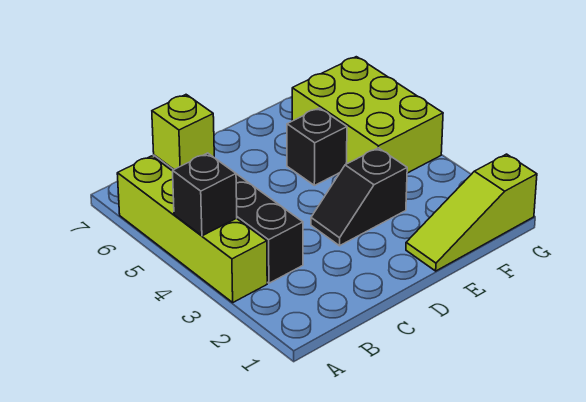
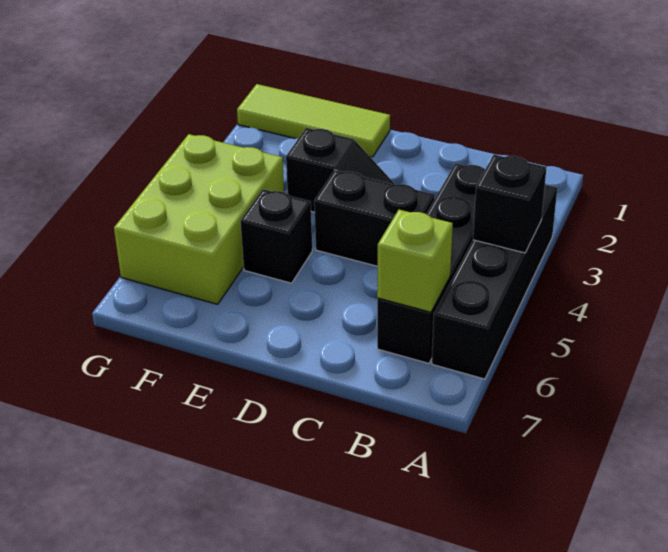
lime 1x4 brick [117,156,267,302] -> black 1x4 brick [432,185,557,379]
none -> black 1x2 brick [314,170,435,266]
lime 1x3 slope [406,154,537,271] -> lime 1x3 tile [237,84,390,157]

